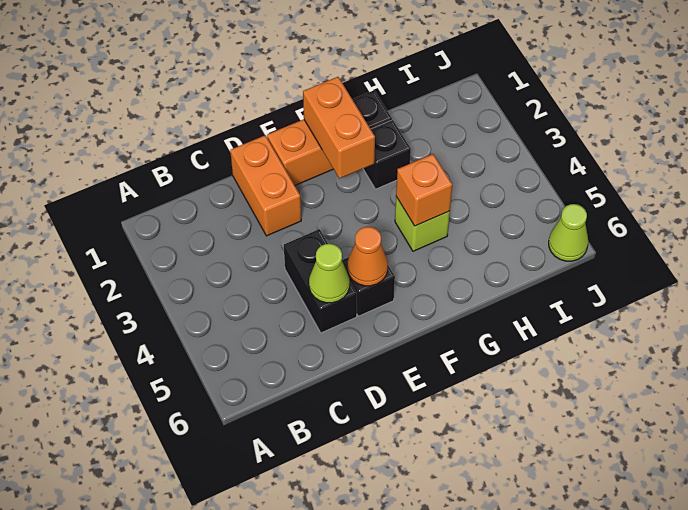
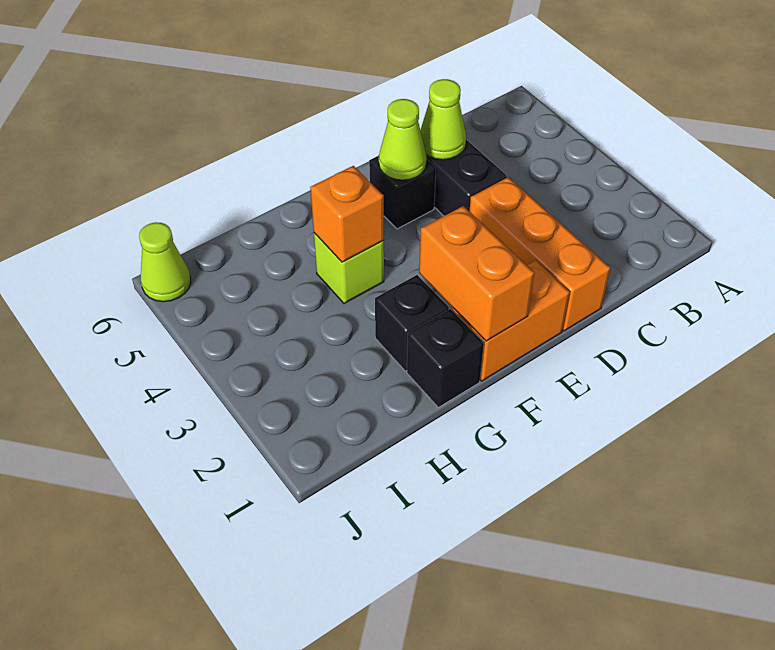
orange 1x2 brick [230,135,301,236] -> orange 1x3 brick [469,177,610,331]
orange 1x1 cone [348,227,388,286] -> lime 1x1 cone [379,99,427,180]

